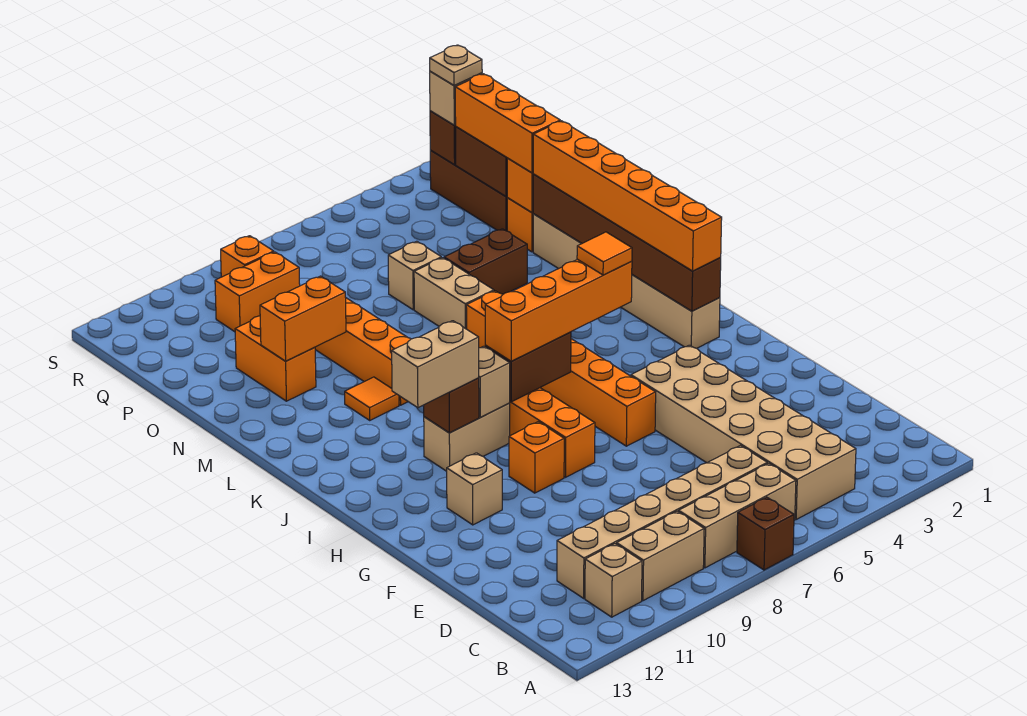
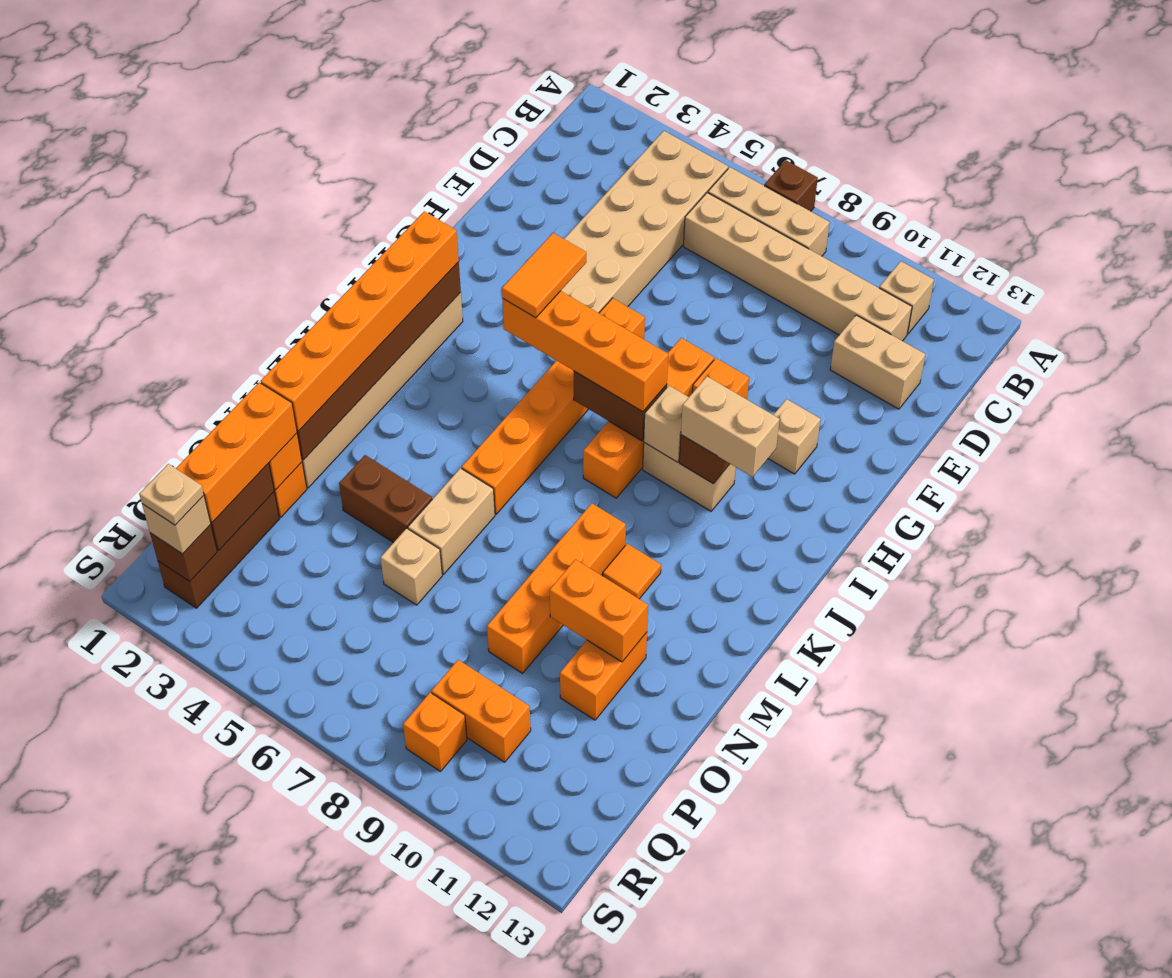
tan 1x2 brick [617,511,704,601] -> tan 1x2 brick moved to [830,315,925,409]
orange 1x1 tile [577,232,632,275] -> orange 1x2 tile [502,233,586,318]

